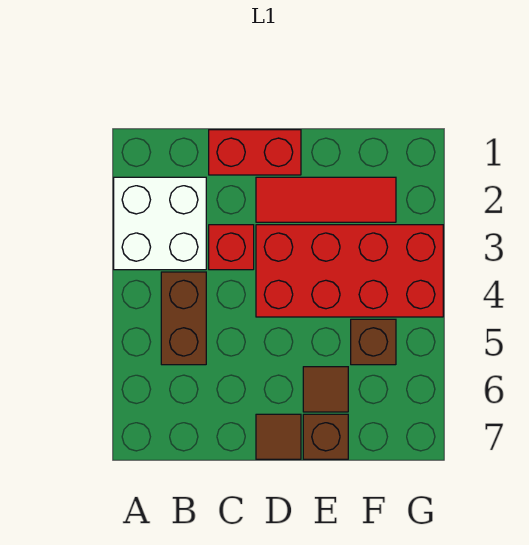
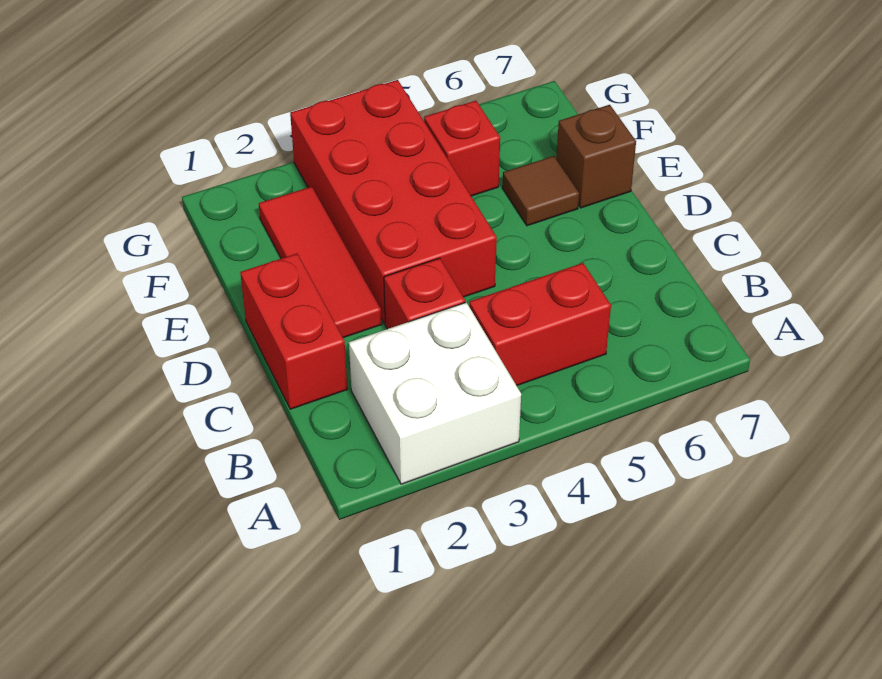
brown 1x2 brick [161,272,206,365] -> red 1x2 brick [469,263,611,386]
brown 1x1 tile [256,414,301,459] -> none
brown 1x1 brick [351,319,396,365] -> red 1x1 brick [424,101,500,196]

